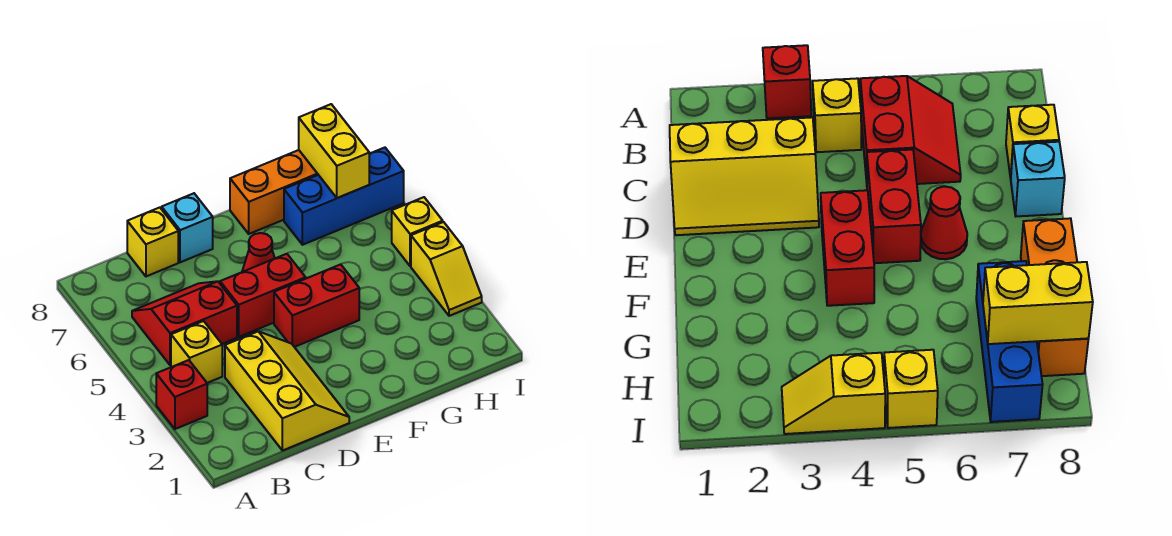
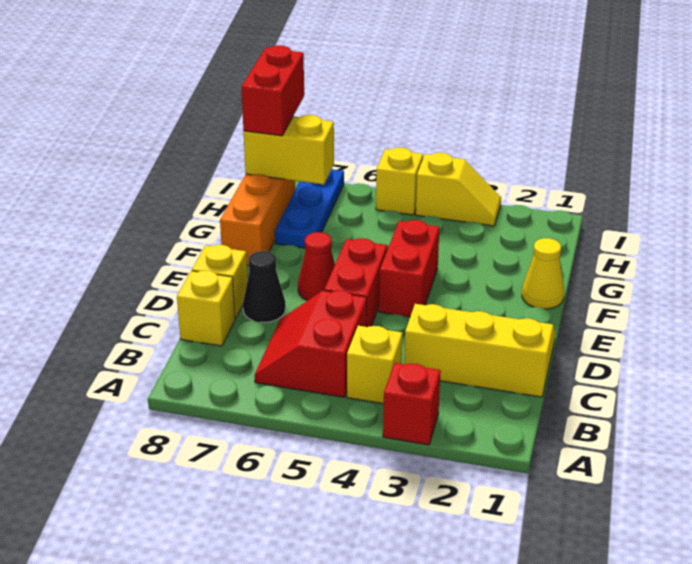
none -> black 1x1 cone [243,251,286,322]
cyan 1x1 brick [162,193,213,262] -> yellow 1x1 brick [192,245,248,319]
none -> yellow 1x1 cone [522,238,564,309]
blue 1x3 brick [284,148,404,245] -> blue 1x3 plate [275,169,344,248]
none -> red 1x2 brick [241,45,304,136]

